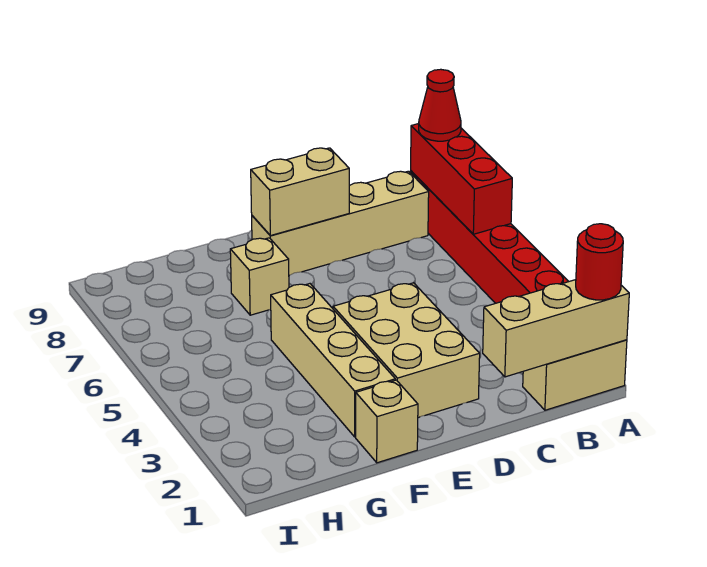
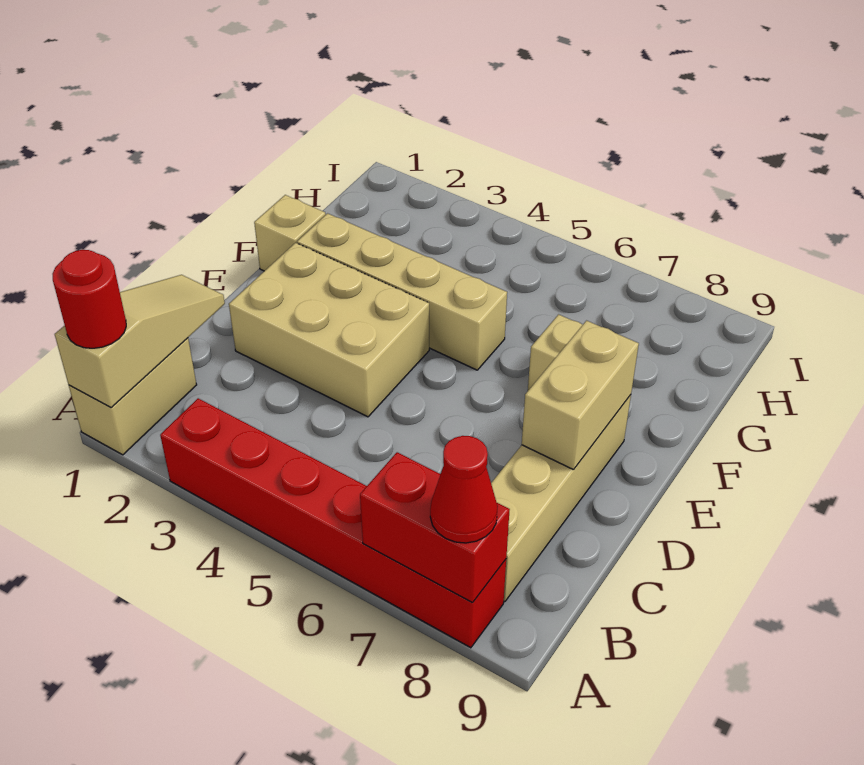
tan 1x3 brick [483,280,629,377] -> tan 1x3 slope [55,275,225,408]
red 1x3 brick [411,124,512,234] -> red 1x2 brick [360,452,510,603]

